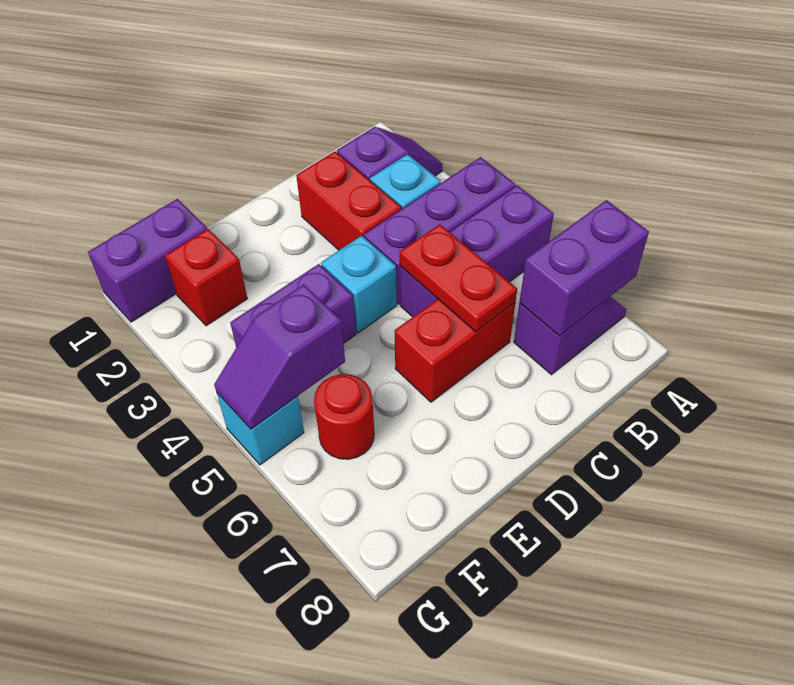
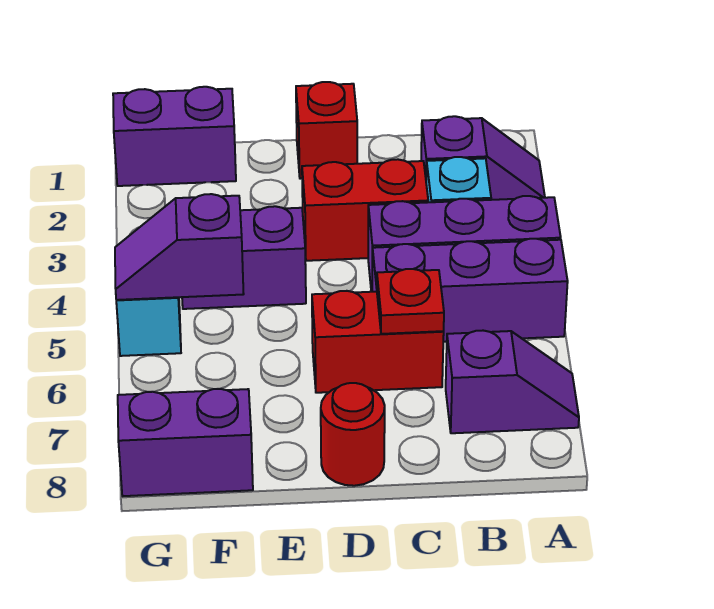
purple 1x2 brick [519,200,649,336] -> purple 1x2 brick moved to [118,389,253,496]
red 1x2 brick [296,151,401,250] -> red 1x2 brick turned to [302,159,428,261]
red 1x2 plate [400,224,517,332] -> red 1x1 plate [377,269,444,334]
cyan 1x1 brick [321,236,397,333] -> none
red 1x1 brick [165,229,247,326] -> red 1x1 brick moved to [296,82,357,179]
red 1x1 round brick [314,374,374,459] -> red 1x1 round brick moved to [321,383,385,486]

